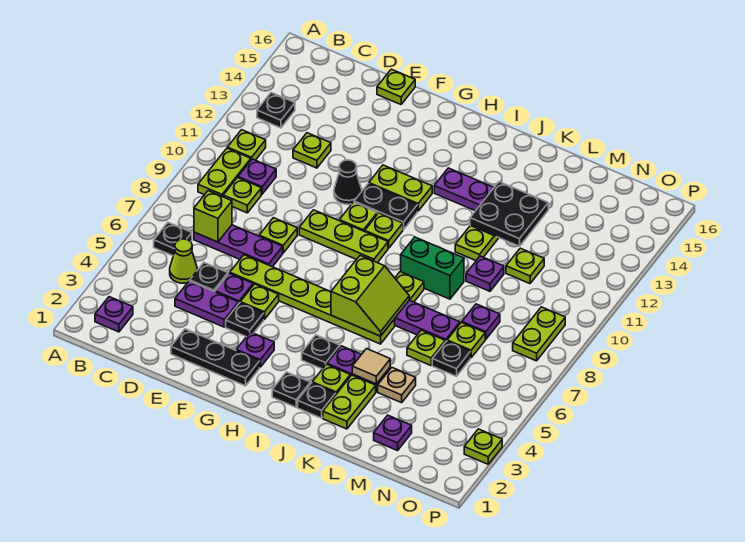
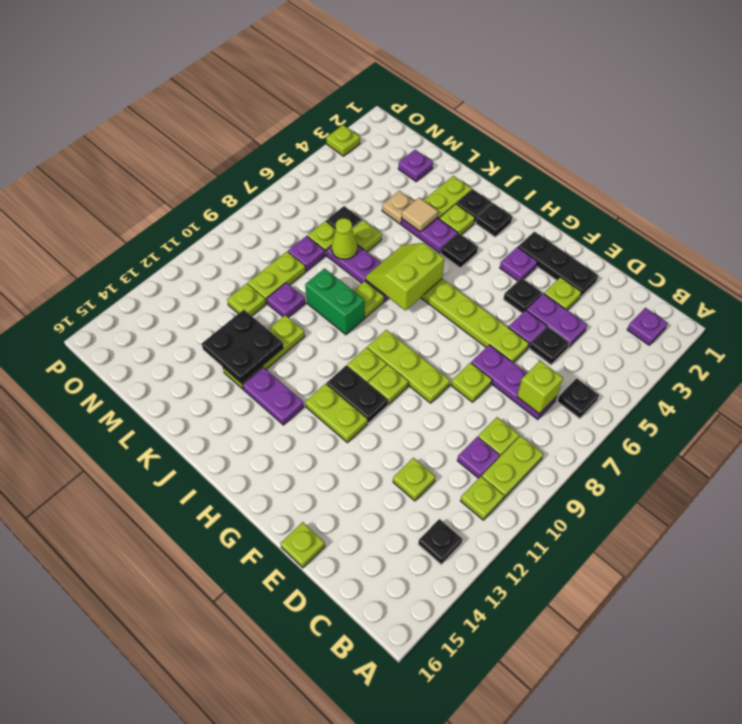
lime 1x1 cone [170,239,197,283] -> lime 1x1 cone moved to [332,218,357,259]
lime 1x1 plate [240,284,279,319] -> lime 1x1 plate moved to [544,277,581,310]
black 1x1 cone [334,160,362,205] -> none
lime 1x2 plate [513,307,565,361] -> lime 1x2 plate moved to [248,252,306,303]

